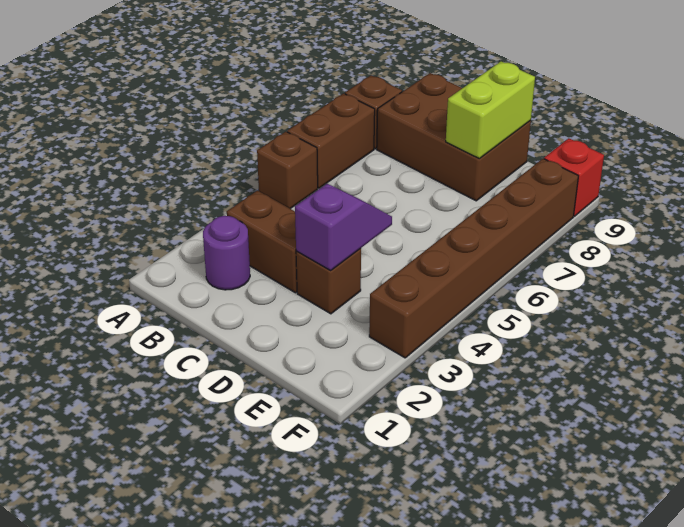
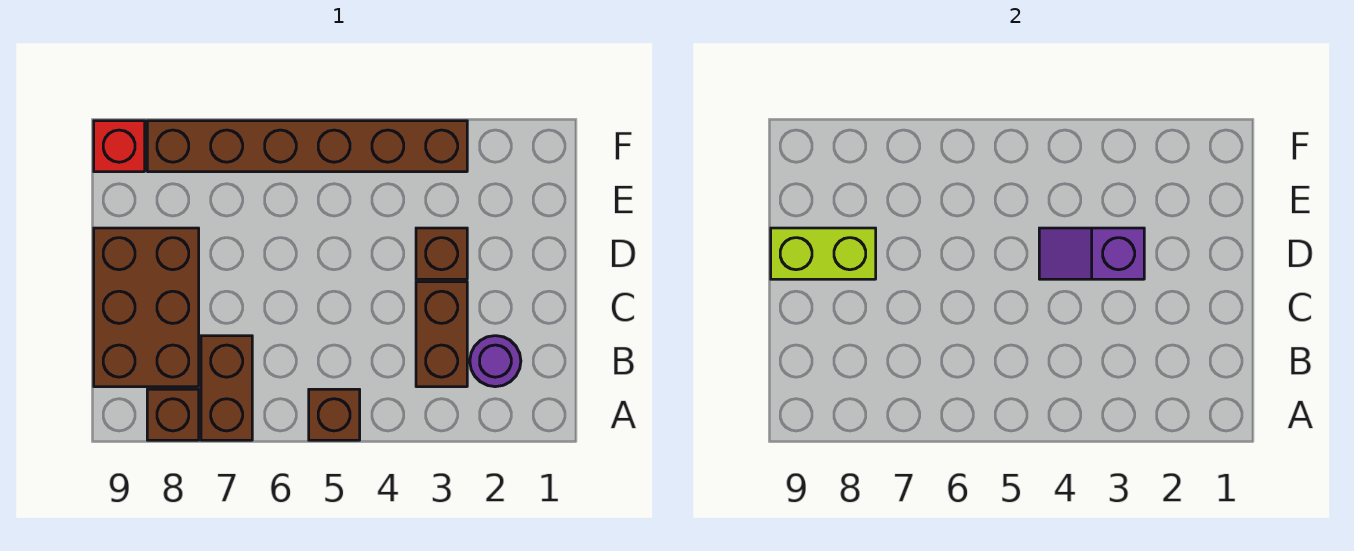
brown 1x2 brick [287,93,375,188] -> brown 1x2 brick turned to [201,336,252,440]

